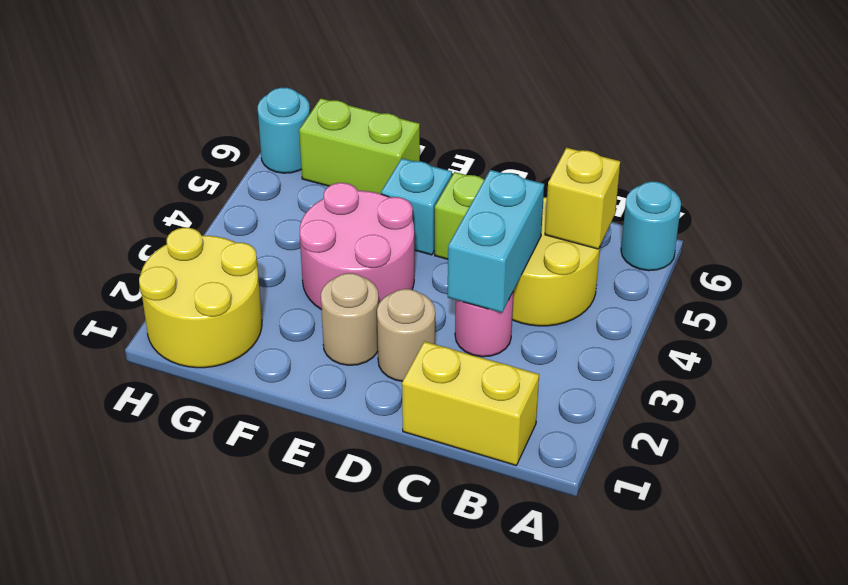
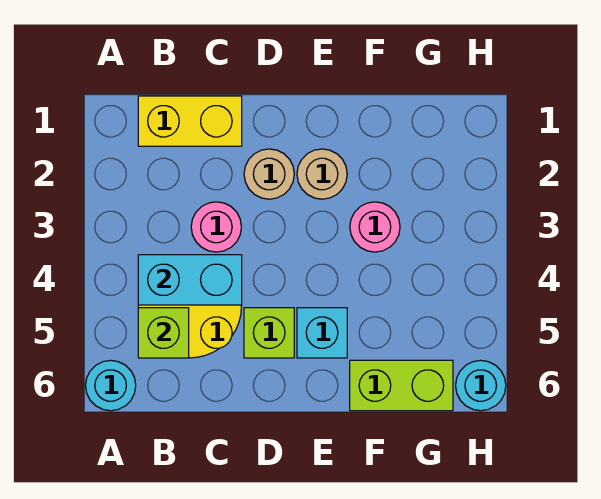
yellow 1x1 brick [545,148,620,249] -> lime 1x1 brick [138,308,189,358]
cyan 1x2 brick [448,170,544,313] -> cyan 1x2 brick turned to [138,255,242,305]
pink 2x2 round brick [300,183,414,310] -> pink 1x1 round brick [350,202,400,252]
yellow 2x2 round brick [139,228,262,368] -> none

